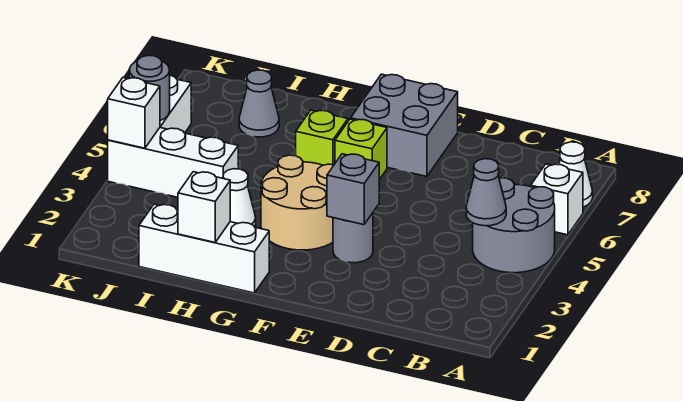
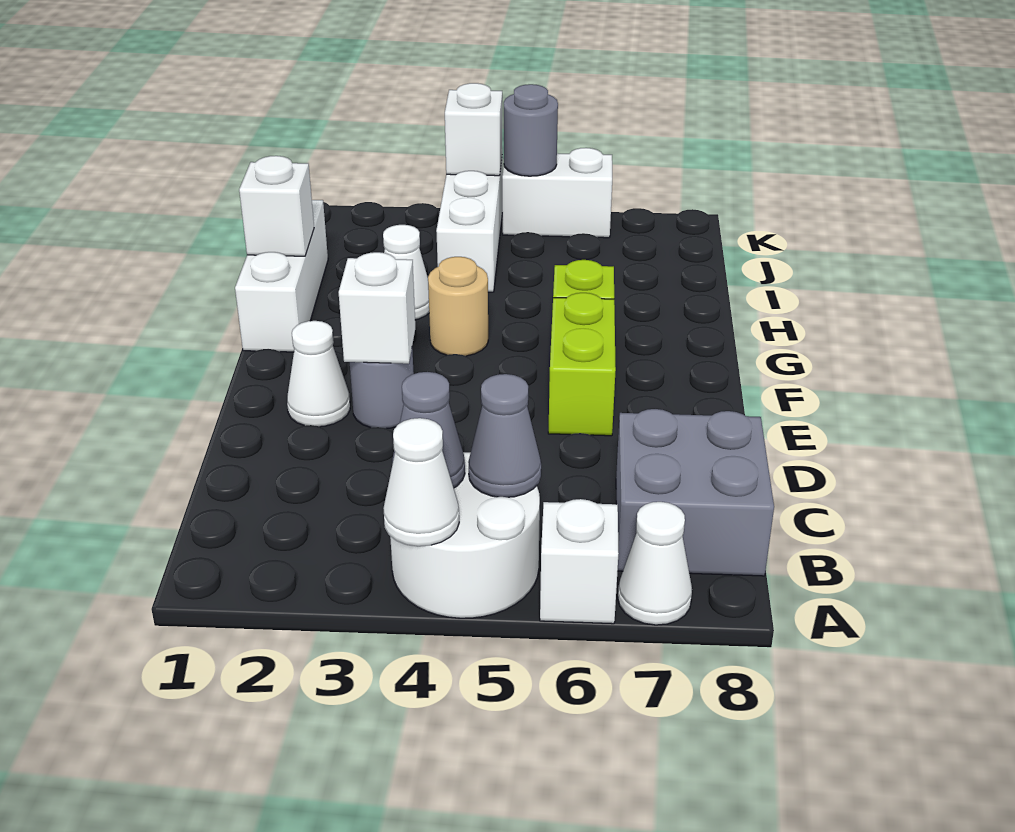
grey 2x2 round brick [473,178,555,273] -> white 2x2 round brick [390,452,540,618]
none -> white 1x1 cone [383,418,459,546]
none -> white 1x1 cone [287,321,350,427]
grey 1x1 brick [327,154,379,225] -> white 1x1 brick [339,252,415,364]
grey 2x2 brick [351,74,458,176] -> grey 2x2 brick moved to [616,409,774,576]
tan 2x2 round brick [261,155,334,250] -> tan 1x1 round brick [428,257,488,356]
lime 1x1 brick [335,119,387,179] -> lime 1x2 brick [548,293,616,436]
grey 1x1 cone [239,70,279,137] -> grey 1x1 cone moved to [468,374,541,497]

